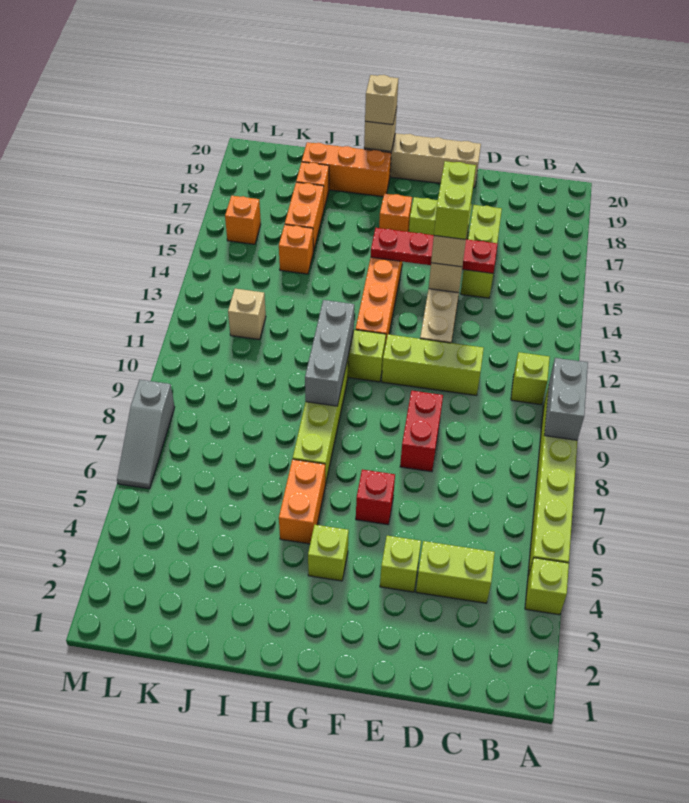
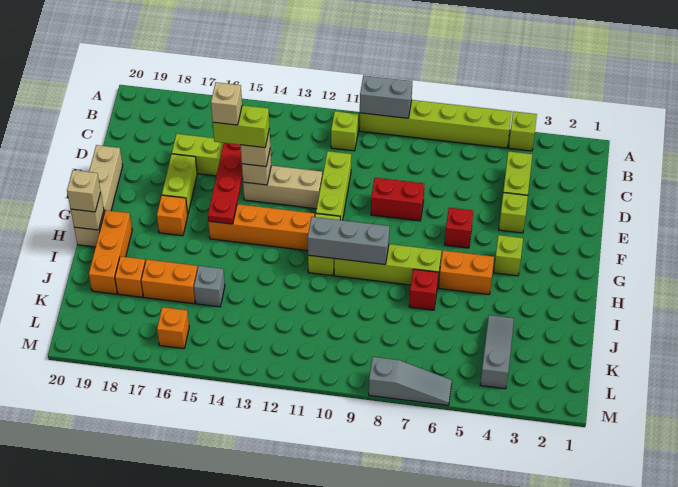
none -> red 1x1 brick [409,269,438,310]
none -> grey 1x3 slope [480,315,514,389]
orange 1x1 brick [279,225,313,274] -> grey 1x1 brick [194,266,225,307]
tan 1x1 brick [228,289,266,340] -> tan 1x1 brick moved to [211,82,242,125]

